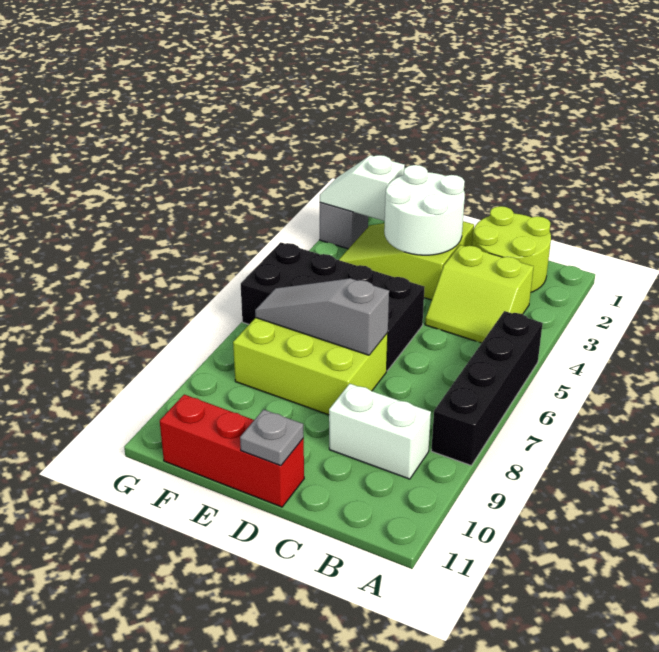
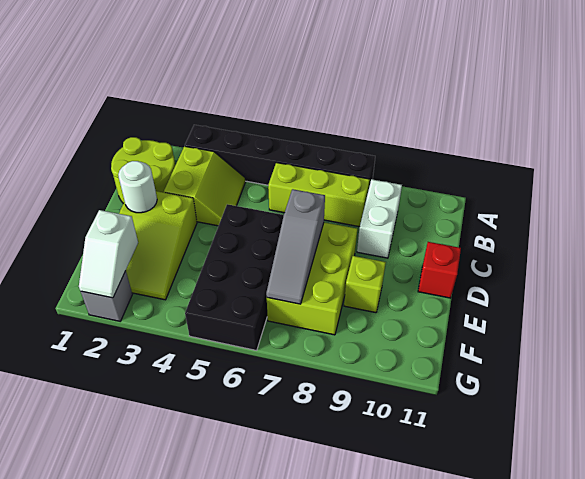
black 1x4 brick [431,311,543,466] -> black 1x6 brick [185,125,375,187]
none -> lime 1x3 brick [268,163,370,227]
white 2x2 round brick [384,165,465,255] -> white 1x1 round brick [118,161,157,213]
red 1x3 brick [160,395,304,507] -> red 1x1 brick [418,242,461,298]
grey 1x1 plate [240,410,304,466] -> none
none -> lime 1x1 brick [344,256,386,313]

